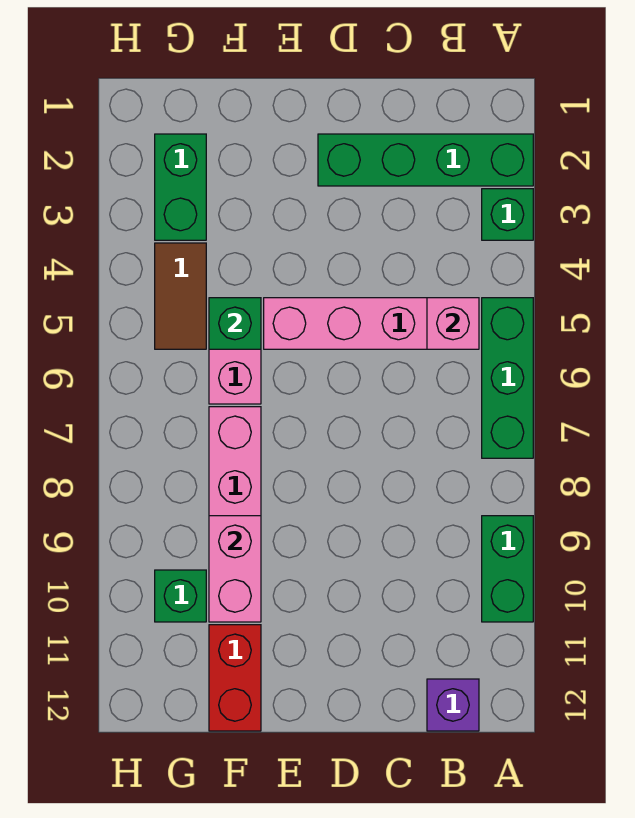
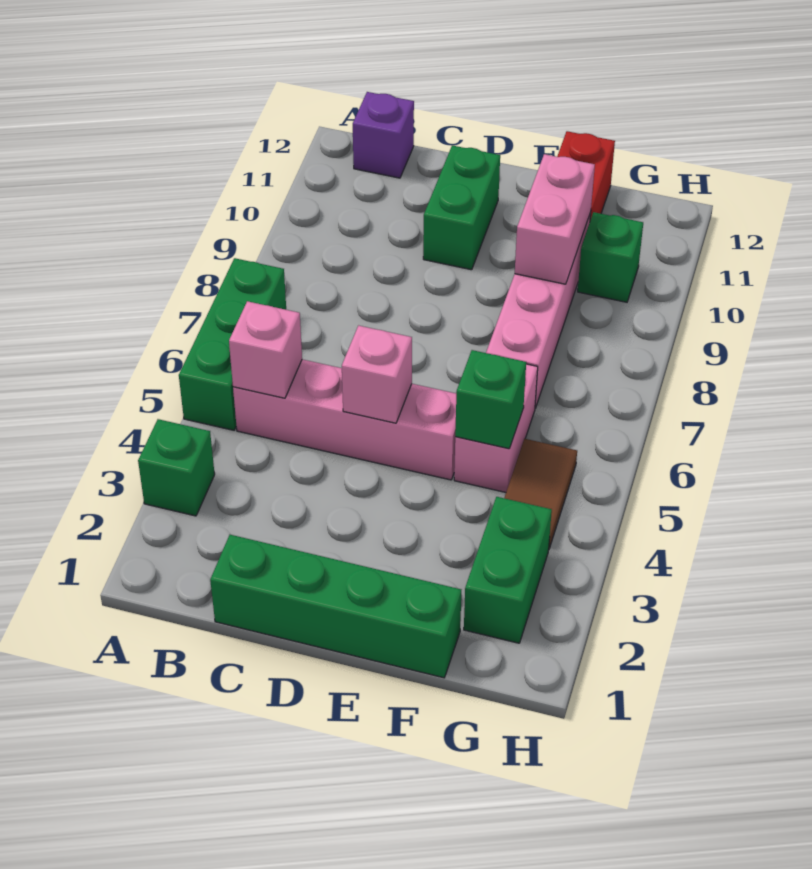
green 1x4 brick [318,134,533,186] -> green 1x4 brick moved to [210,535,461,678]
green 1x2 brick [482,516,533,622] -> green 1x2 brick moved to [423,145,500,270]
none -> pink 1x1 brick [342,325,412,423]

